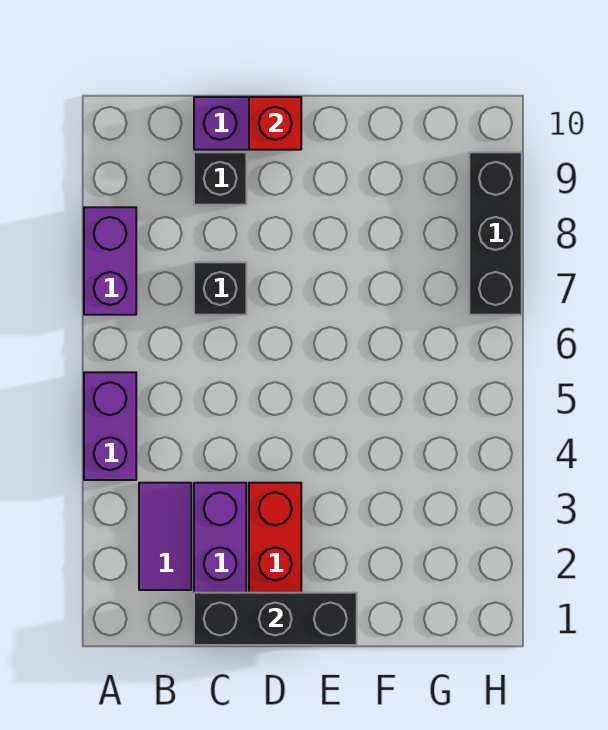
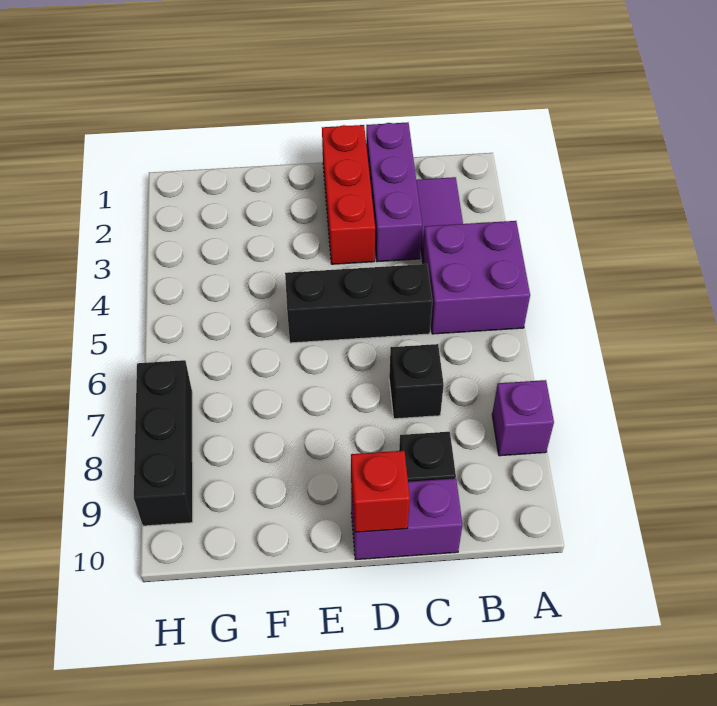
purple 1x2 brick [84,372,136,480] -> purple 2x2 brick [422,221,530,334]
purple 1x2 brick [84,207,136,315] -> purple 1x1 brick [492,380,554,456]
black 1x3 brick [194,593,357,645] -> black 1x3 brick moved to [285,264,432,343]

